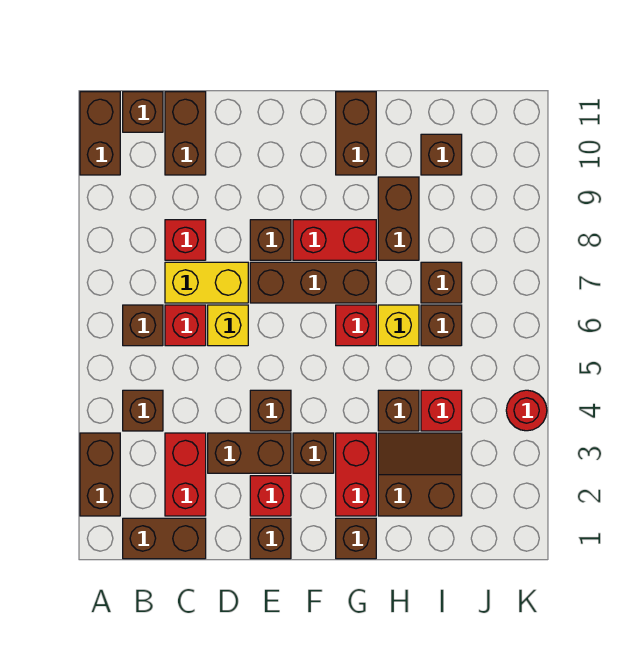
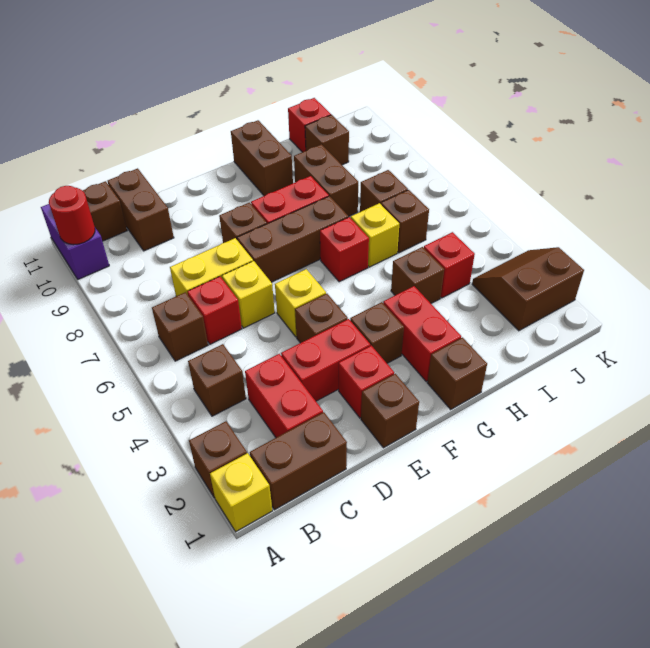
none -> yellow 1x1 brick [210,453,272,532]
brown 1x2 brick [80,433,120,516] -> brown 1x1 brick [189,421,247,498]
brown 1x2 brick [80,92,120,175] -> purple 1x2 brick [41,204,109,279]
red 1x1 brick [165,220,206,260] -> red 1x1 brick moved to [288,98,331,152]
brown 1x2 brick [208,433,291,473] -> red 1x2 brick [281,319,370,401]
none -> yellow 1x1 brick [275,269,326,337]
brown 2x2 slope [378,433,462,516] -> brown 2x2 slope moved to [472,247,584,331]
red 1x1 round brick [506,390,547,431] -> red 1x1 round brick moved to [49,186,95,245]

